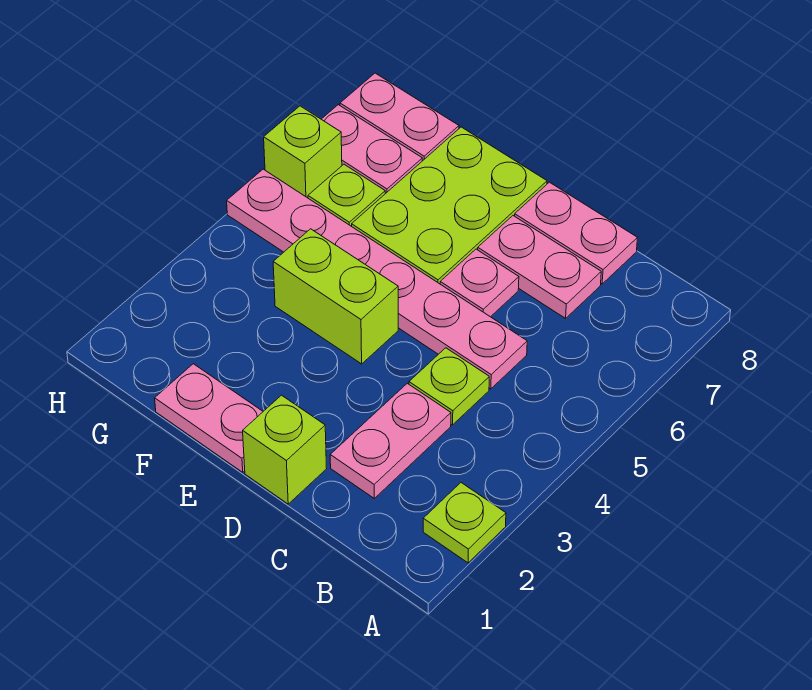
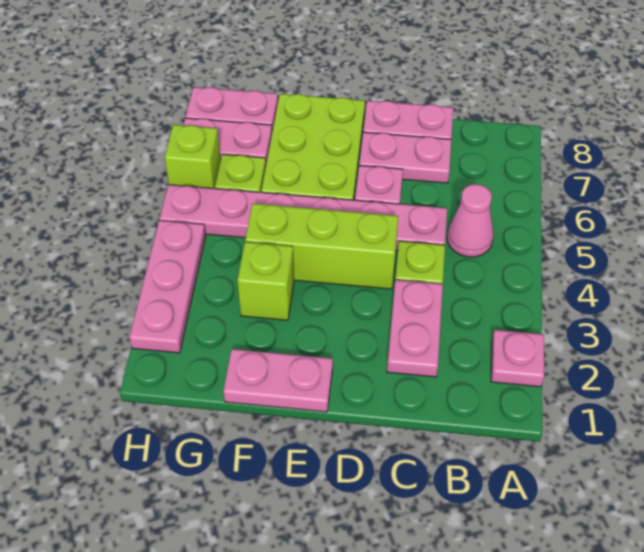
lime 1x1 plate [423,483,506,563] -> pink 1x1 plate [491,330,544,387]
none -> pink 1x1 cone [447,184,494,257]
lime 1x1 brick [243,395,327,504] -> lime 1x1 brick moved to [237,242,294,320]
lime 1x2 brick [273,229,398,364] -> lime 1x3 brick [245,204,398,289]
none -> pink 1x3 plate [129,220,206,353]

